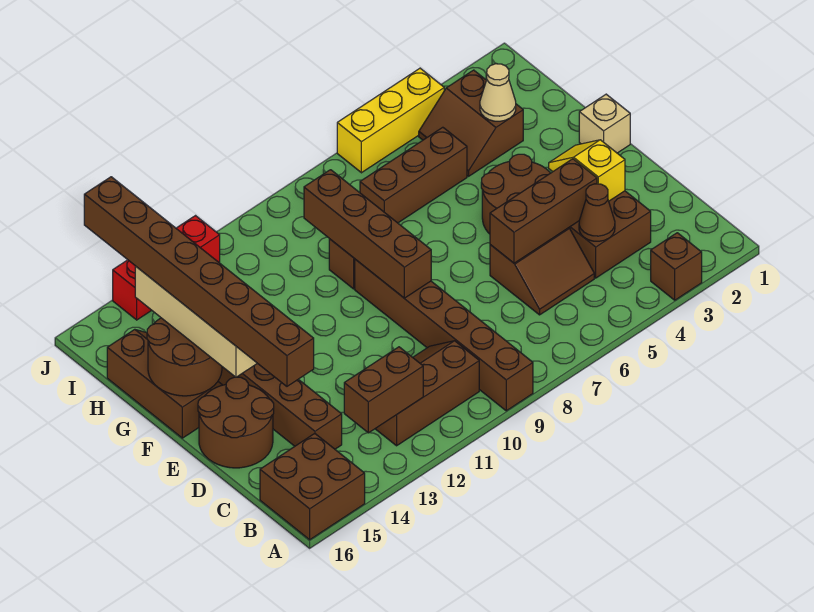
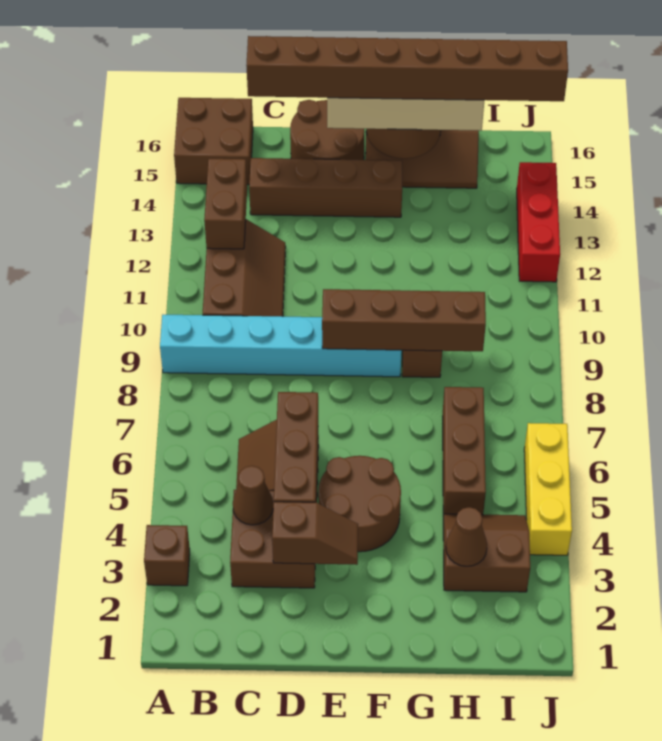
brown 1x6 brick [355,259,533,411] -> cyan 1x6 brick [160,315,402,377]
yellow 1x2 slope [549,140,625,201] -> brown 1x2 slope [272,502,358,565]
tan 1x1 brick [579,94,630,153] -> none
tan 1x1 cone [480,64,516,121] -> brown 1x1 cone [446,507,487,566]

